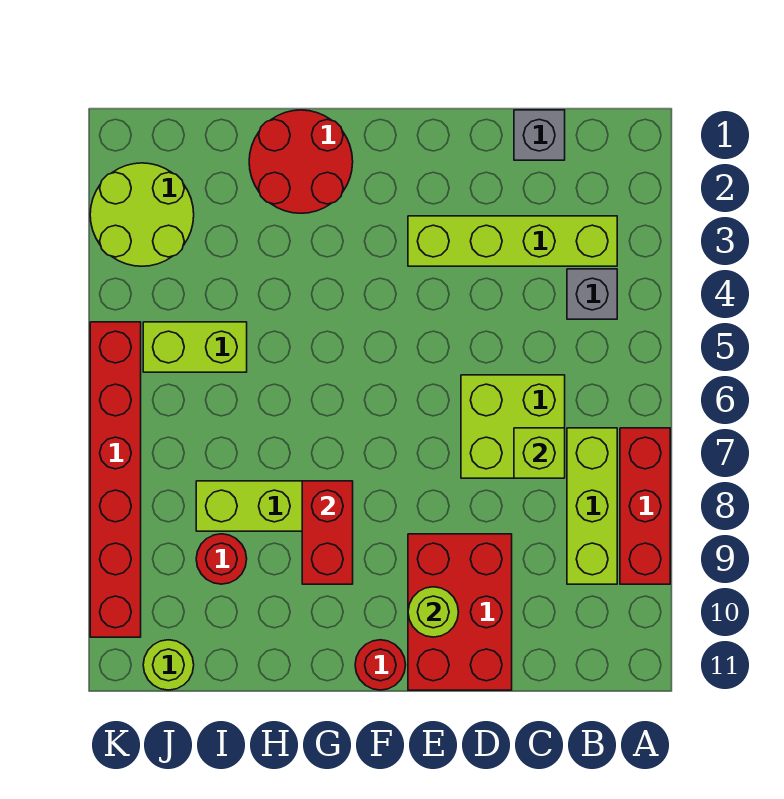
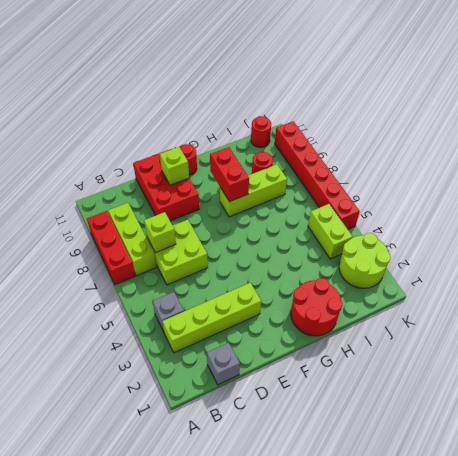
lime 1x1 round brick [408,587,458,637] -> lime 1x1 brick [160,147,189,185]
lime 1x2 brick [143,322,247,372] -> lime 1x2 brick turned to [308,204,353,259]
lime 1x1 round brick [143,640,194,690] -> red 1x1 round brick [251,116,271,147]

